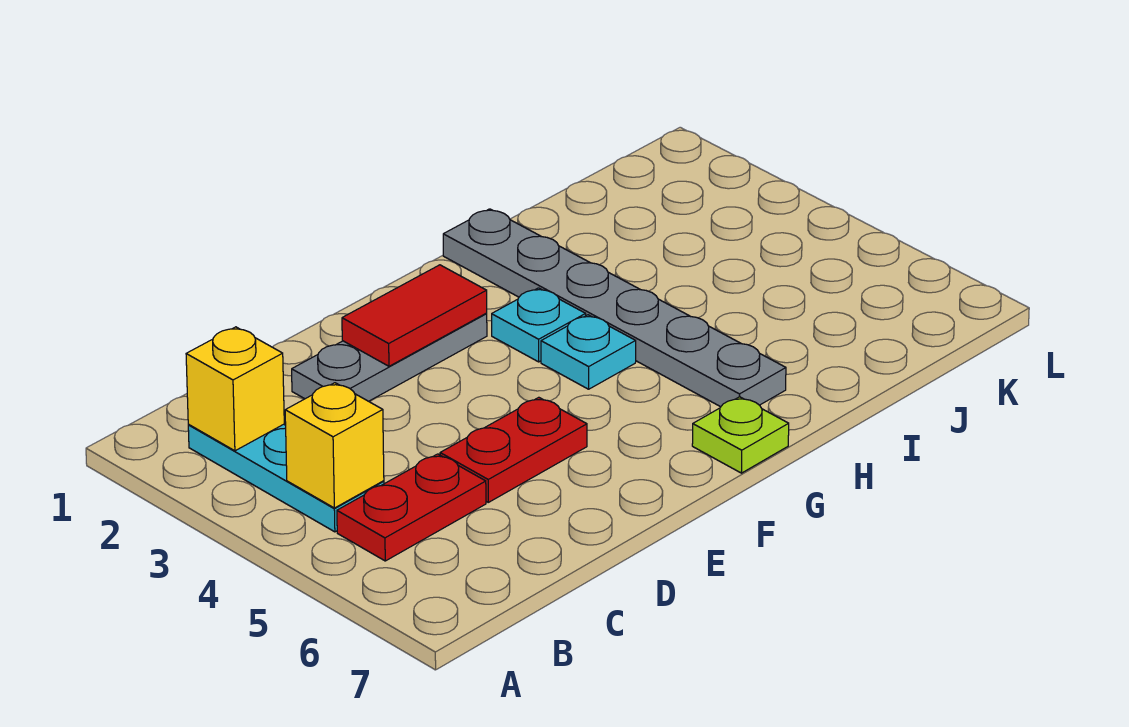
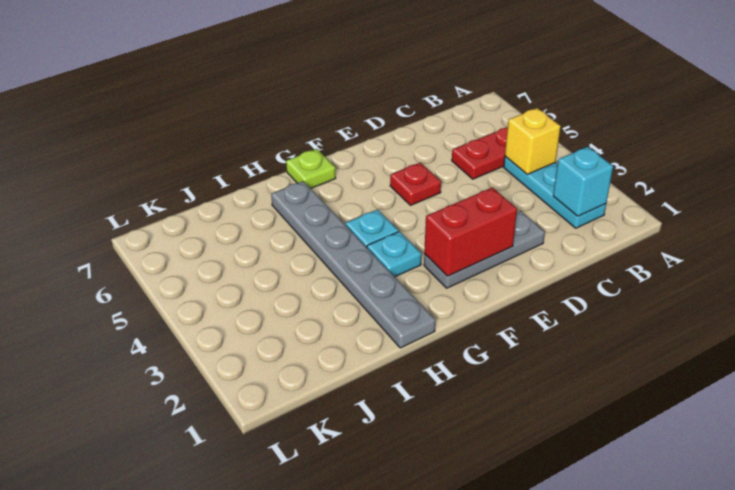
yellow 1x1 brick [186,327,284,451] -> cyan 1x1 brick [553,147,613,216]
red 1x2 plate [440,397,587,502] -> red 1x1 plate [390,163,441,205]
red 1x2 tile [342,265,487,366] -> red 1x2 brick [424,188,517,276]

